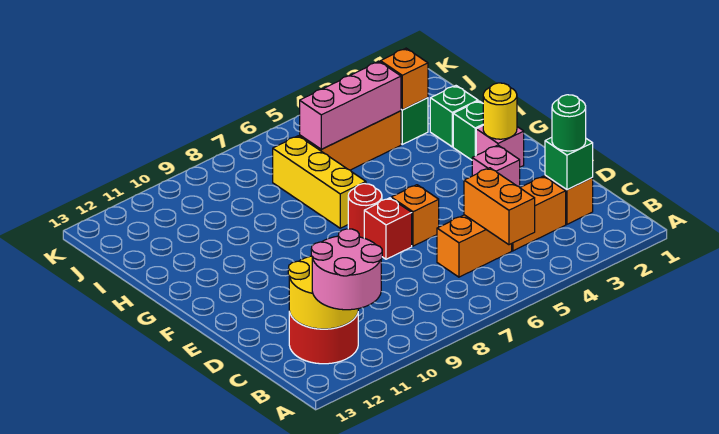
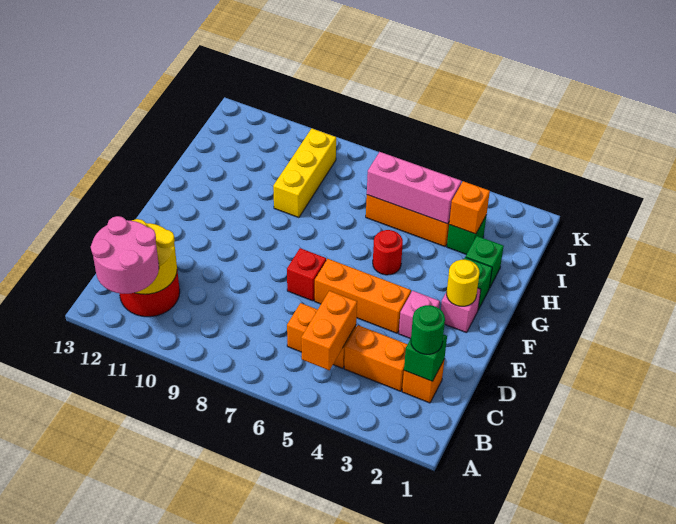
orange 1x1 brick [391,185,439,246] -> orange 1x3 brick [315,259,411,333]
red 1x1 round brick [348,184,382,238] -> red 1x1 round brick moved to [373,230,403,275]
yellow 1x3 brick [273,136,366,228] -> yellow 1x3 brick moved to [273,128,336,218]

